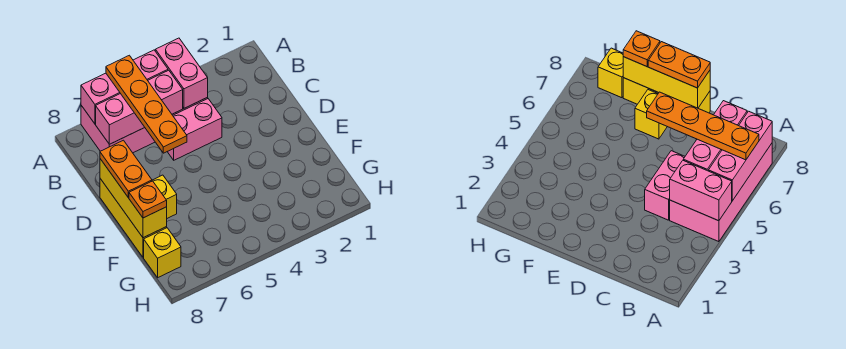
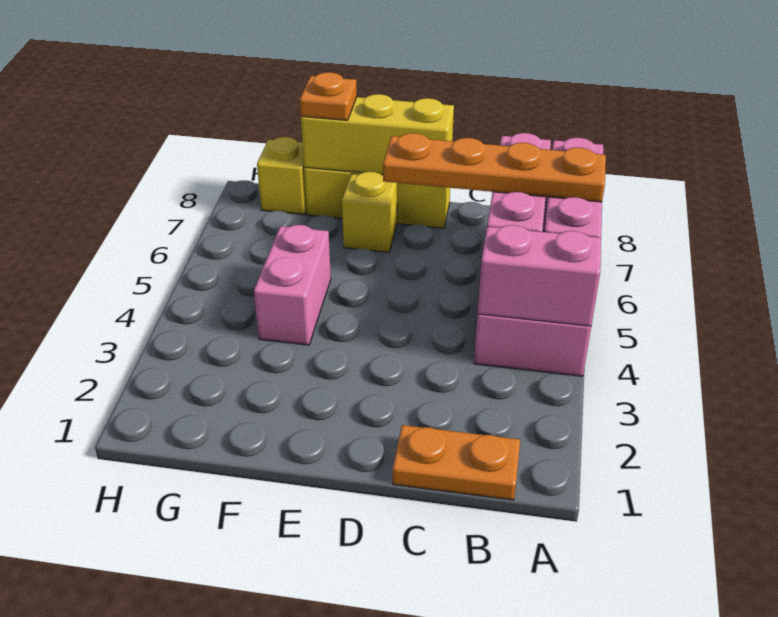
pink 1x2 brick [167,99,222,160] -> pink 1x2 brick moved to [254,225,331,345]
orange 1x2 plate [100,140,152,198] -> orange 1x2 plate moved to [393,425,520,500]

